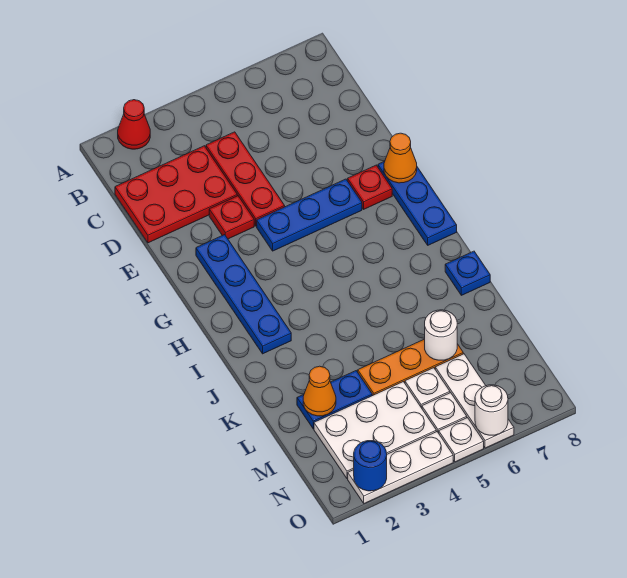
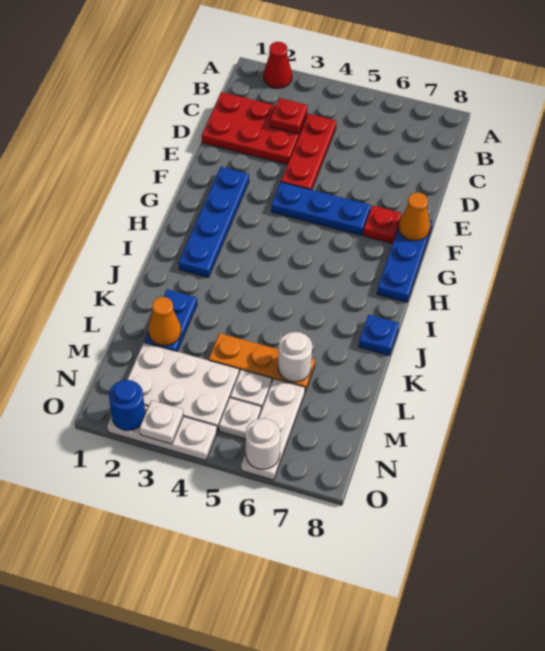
red 1x1 plate [209,196,254,239] -> red 1x1 plate moved to [270,98,307,134]
blue 1x2 plate [297,371,372,429] -> blue 1x2 plate turned to [144,289,197,352]
white 1x1 plate [439,418,484,462] -> white 1x1 plate moved to [139,400,183,444]

